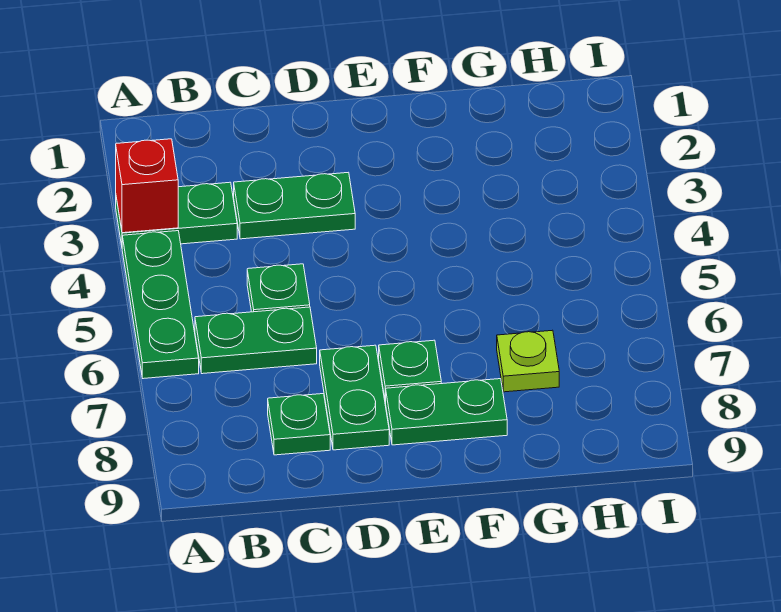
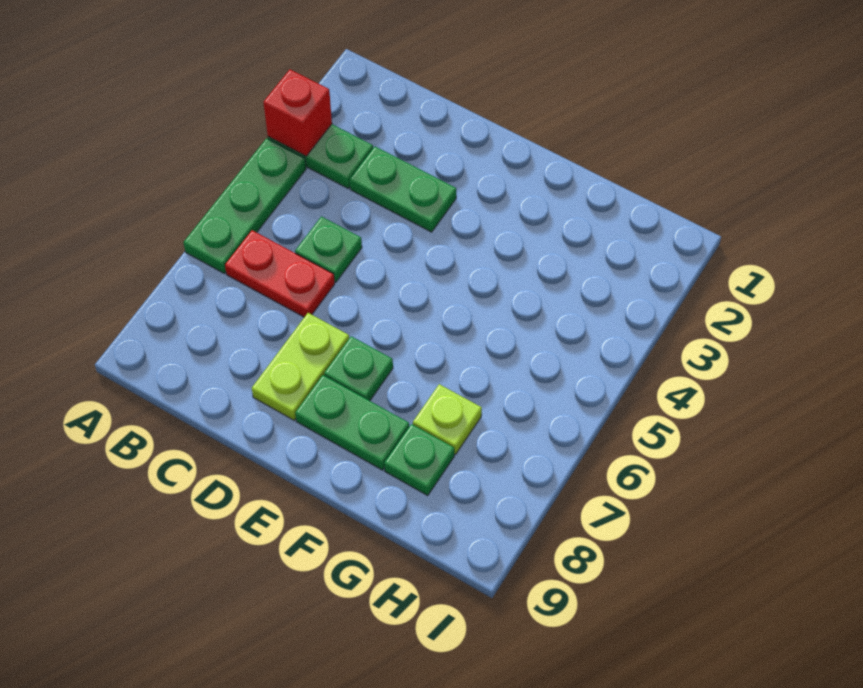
green 1x2 plate [195,307,317,374] -> red 1x2 plate [225,230,335,317]
green 1x1 plate [268,394,330,455] -> green 1x1 plate moved to [384,424,454,495]
green 1x2 plate [320,345,389,450] -> lime 1x2 plate [252,313,349,420]

